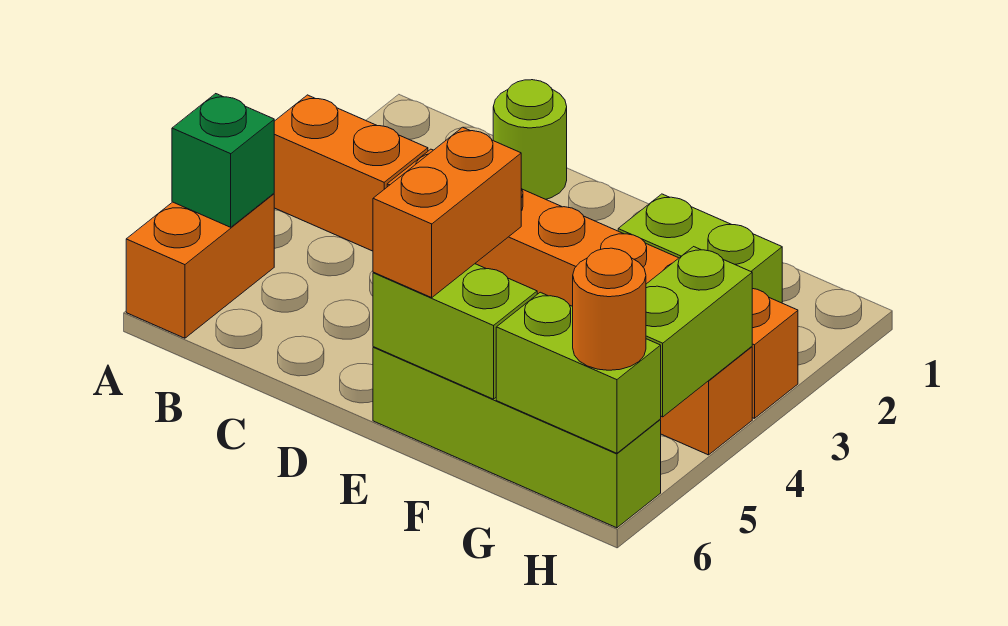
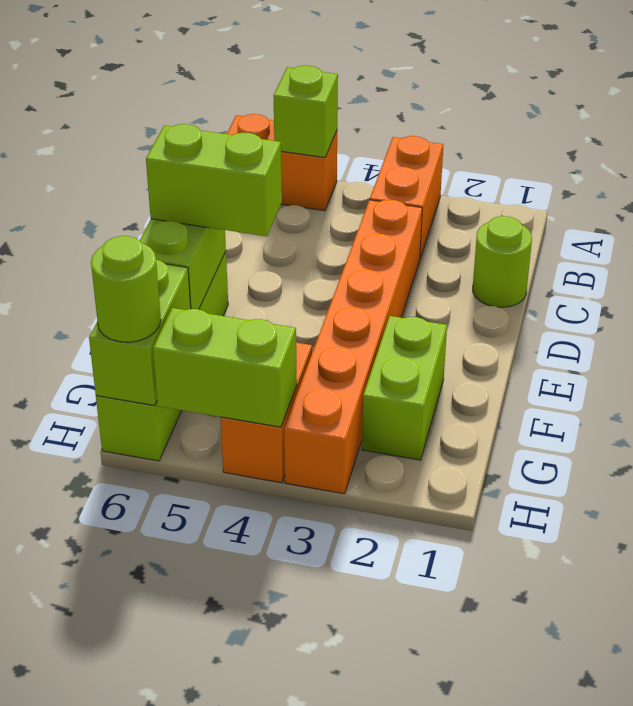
green 1x1 brick [172,94,274,227] -> lime 1x1 brick [274,65,338,158]
orange 1x2 brick [373,127,521,298] -> lime 1x2 brick [146,124,282,236]
orange 1x1 round brick [573,248,646,370] -> lime 1x1 round brick [91,236,161,342]

